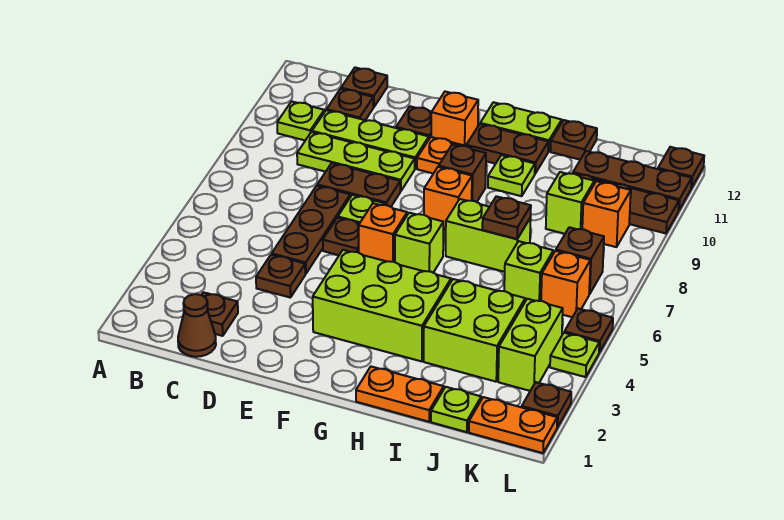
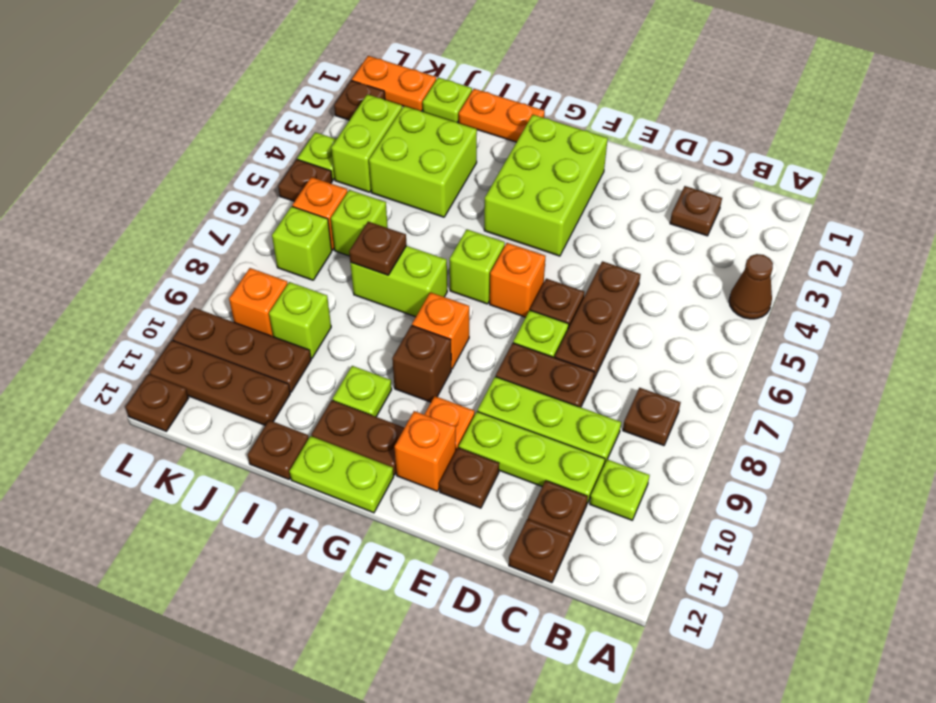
brown 1x1 cone [178,294,216,357] -> brown 1x1 cone moved to [729,254,773,319]
brown 1x1 plate [256,255,305,298] -> brown 1x1 plate moved to [623,388,681,446]
lime 2x3 brick [313,250,451,361] -> lime 2x3 brick turned to [484,115,608,256]
brown 1x1 brick [556,227,604,294] -> lime 1x1 brick [272,206,332,280]

